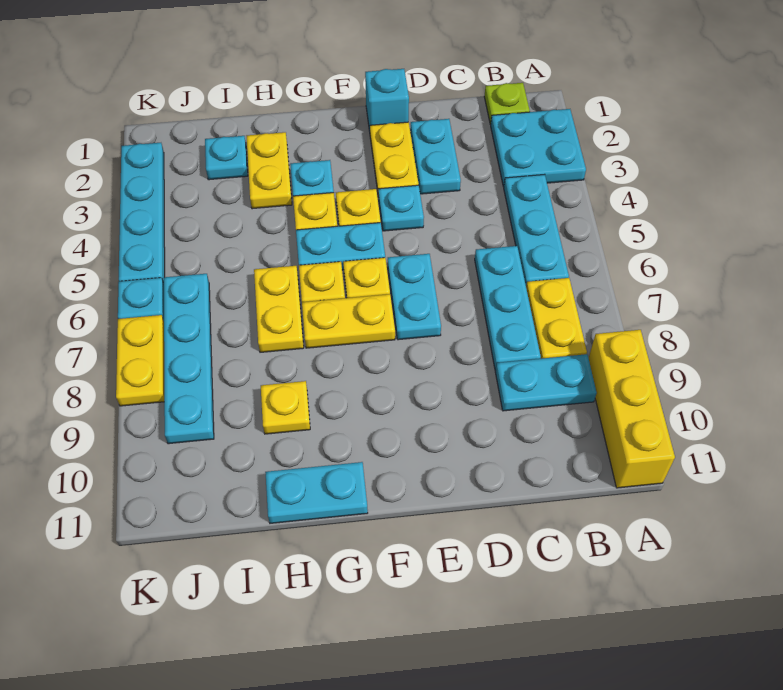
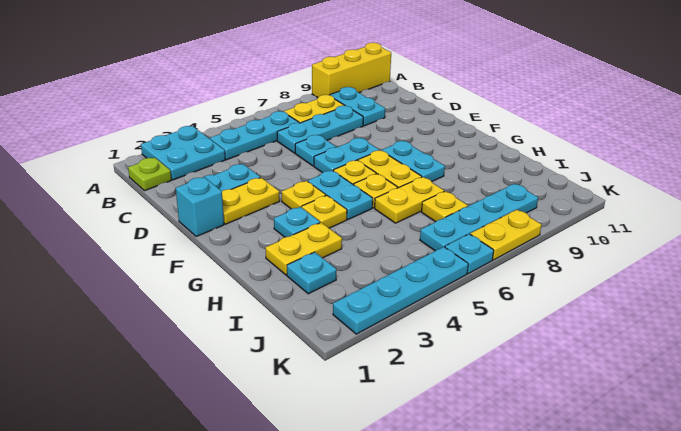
cyan 1x1 plate [378,185,424,231] -> cyan 1x1 plate moved to [295,135,336,166]
cyan 1x2 plate [265,462,368,523] -> cyan 1x2 plate moved to [382,141,445,181]
yellow 1x1 plate [261,381,310,434] -> yellow 1x1 plate moved to [422,191,468,222]

